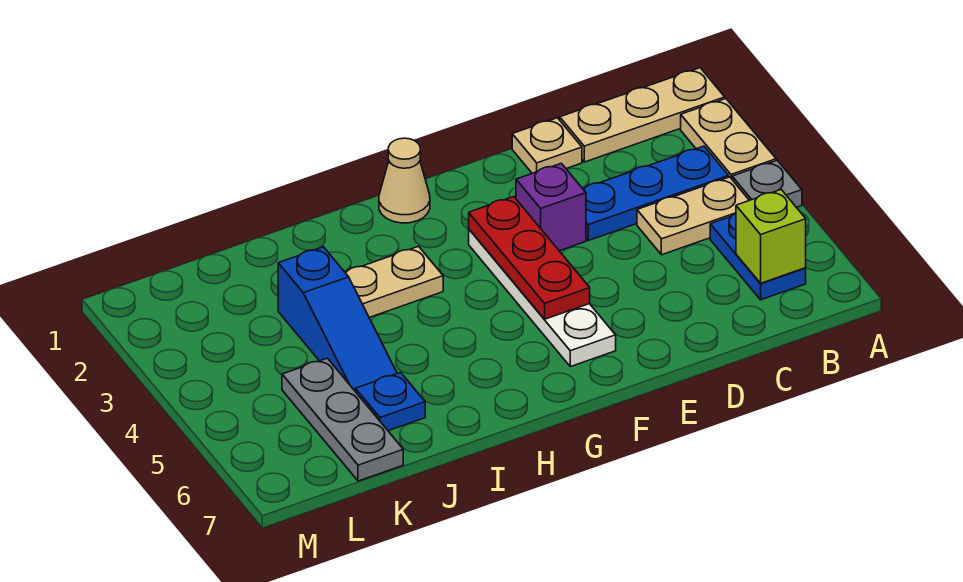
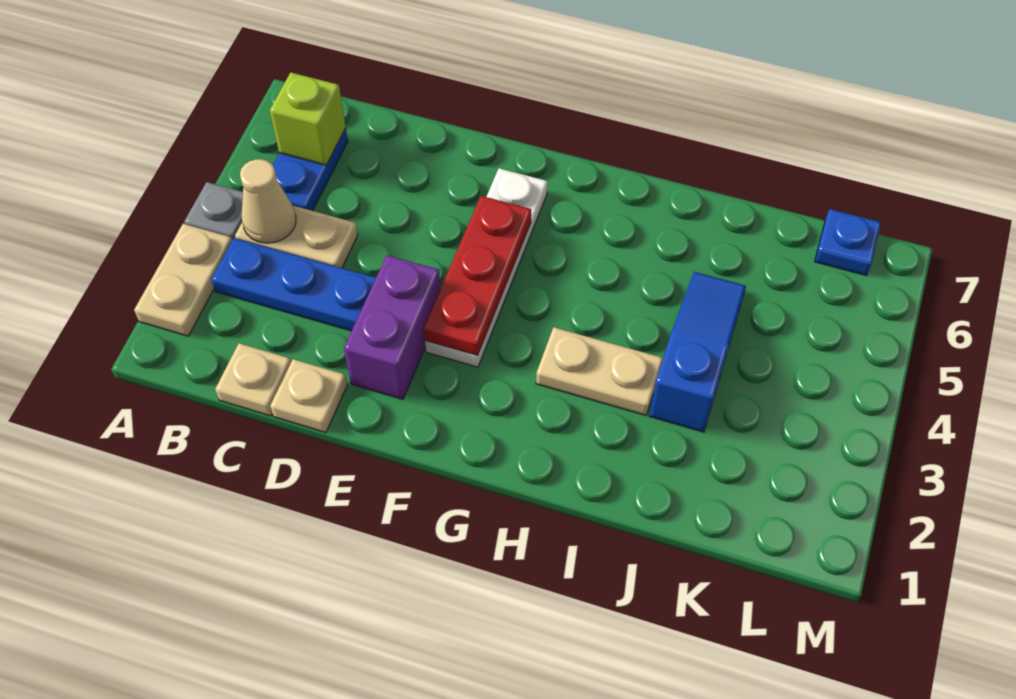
tan 1x3 plate [560,68,725,162] -> tan 1x1 plate [215,343,291,416]
purple 1x1 brick [516,163,586,251] -> purple 1x2 brick [344,255,441,399]
tan 1x1 cone [379,138,430,223] -> tan 1x1 cone moved to [240,159,296,243]
blue 1x1 plate [355,372,425,431] -> blue 1x1 plate moved to [815,209,881,276]
grey 1x3 plate [282,358,403,481] -> none

